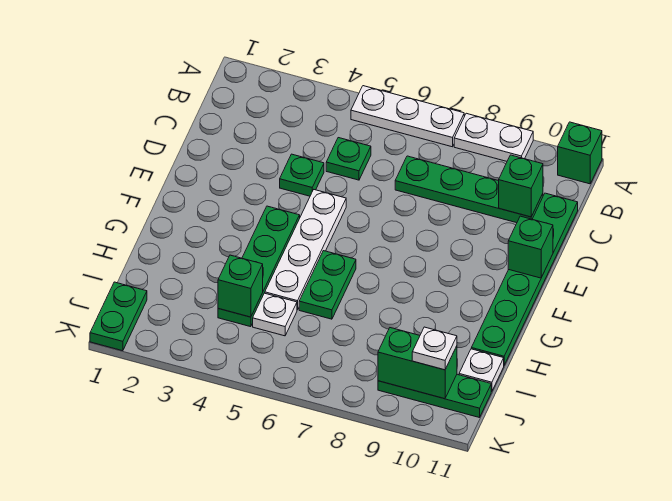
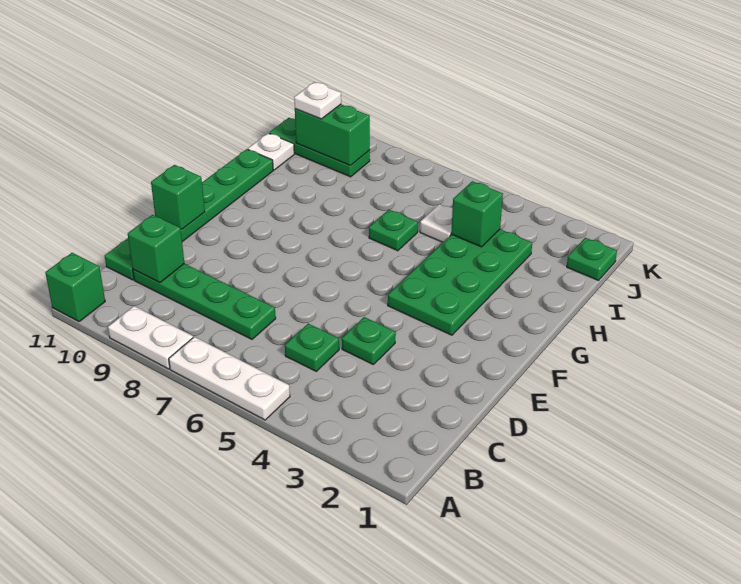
white 1x4 plate [265,190,346,310] -> none
green 1x4 plate [218,206,300,327] -> green 2x4 plate [388,229,532,335]
green 1x2 plate [299,251,356,319] -> green 1x1 plate [369,210,418,251]
green 1x2 plate [90,282,147,351] -> green 1x1 plate [567,238,617,280]

